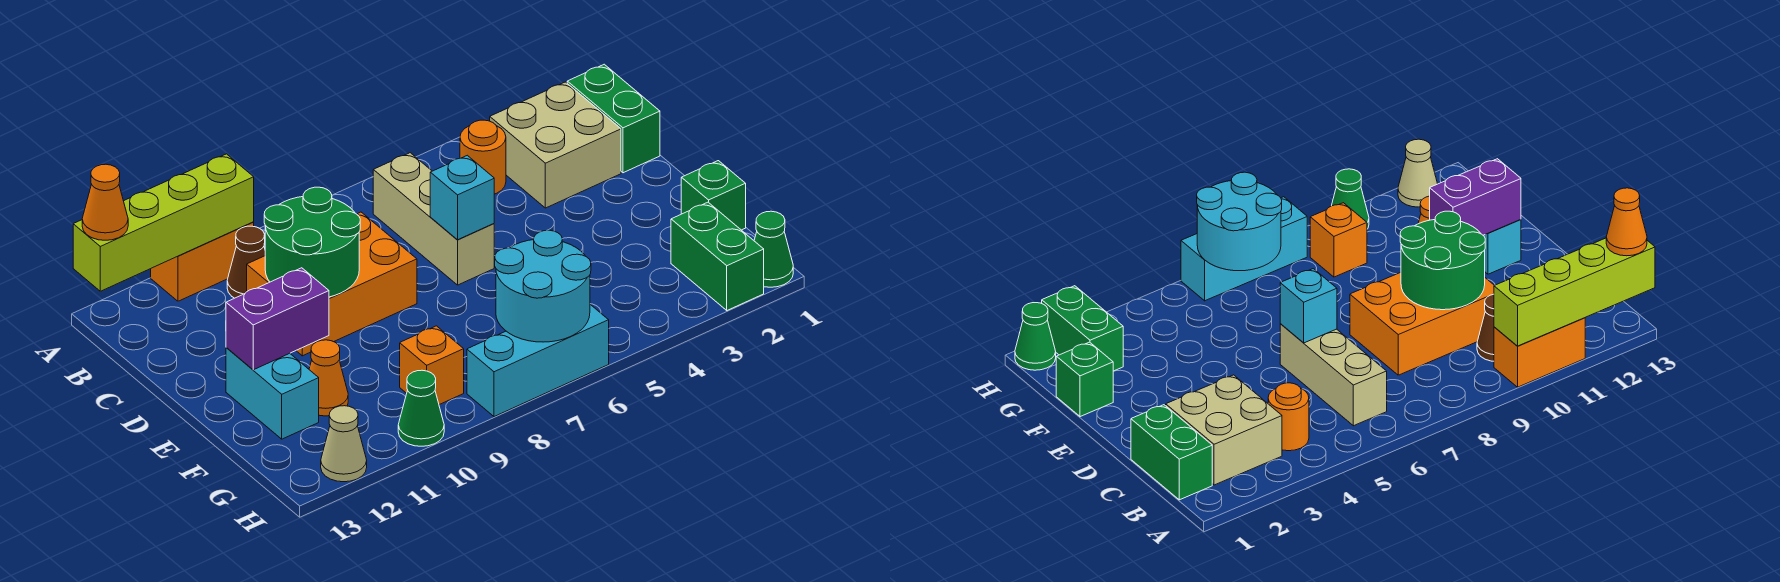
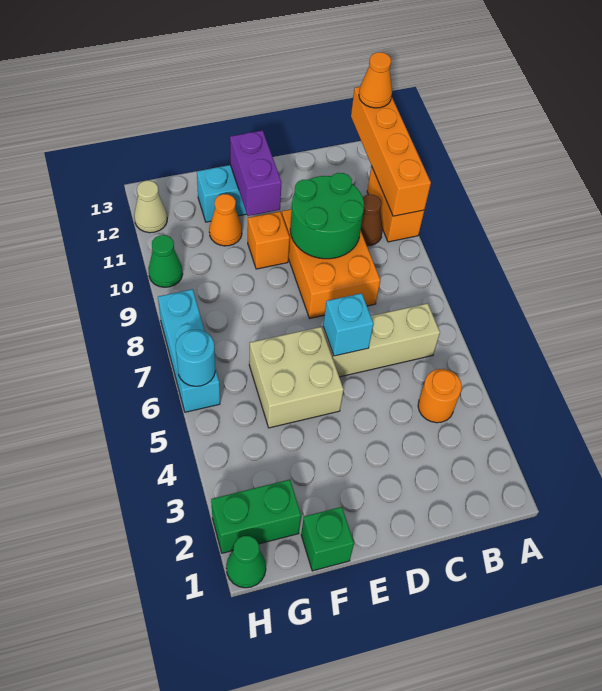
lime 1x4 brick [73,154,254,291] -> orange 1x4 brick [351,87,431,216]
green 1x2 brick [567,64,660,173] -> none
tan 2x2 brick [490,82,621,208] -> tan 2x2 brick moved to [249,327,344,428]
cyan 2x2 round brick [495,230,591,342] -> cyan 1x1 round brick [176,330,215,386]
orange 1x1 brick [400,326,464,405] -> orange 1x1 brick moved to [248,211,290,269]

